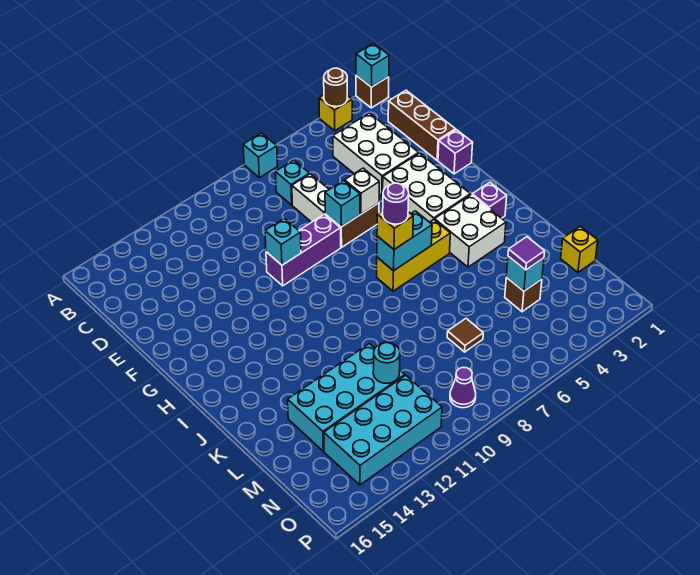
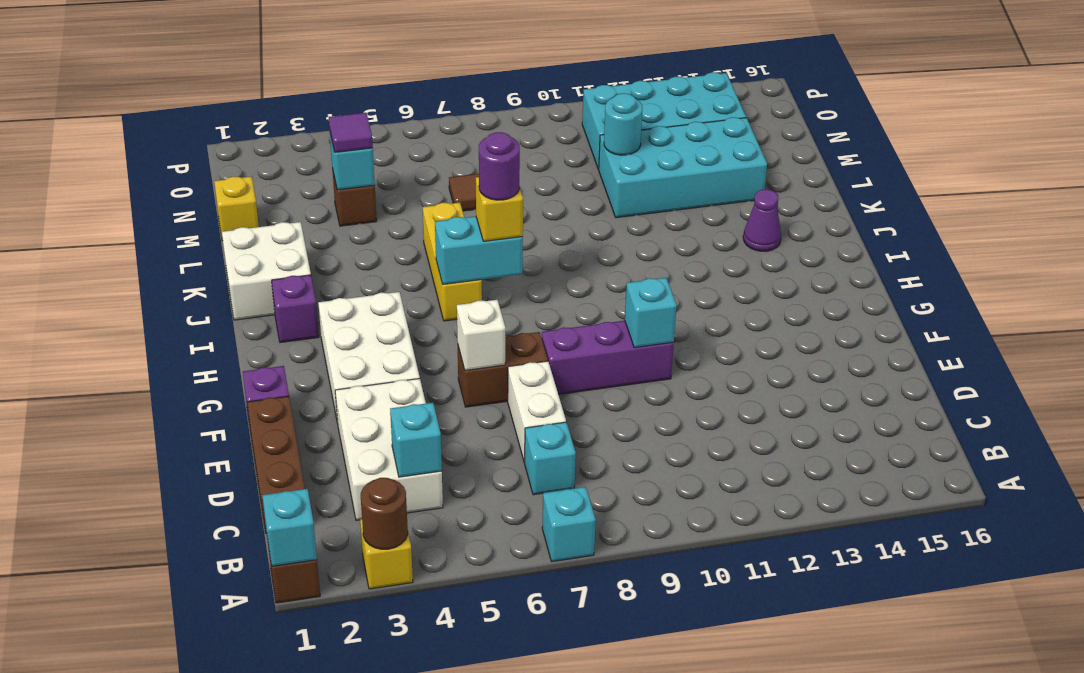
cyan 1x1 brick [325,181,360,227] -> cyan 1x1 brick moved to [390,403,442,477]
white 2x2 brick [435,195,506,267] -> white 2x2 brick moved to [222,222,311,320]
yellow 1x3 brick [377,219,450,291] -> yellow 1x3 brick turned to [423,203,482,321]
purple 1x1 cone [450,367,476,408] -> purple 1x1 cone moved to [743,189,781,251]

